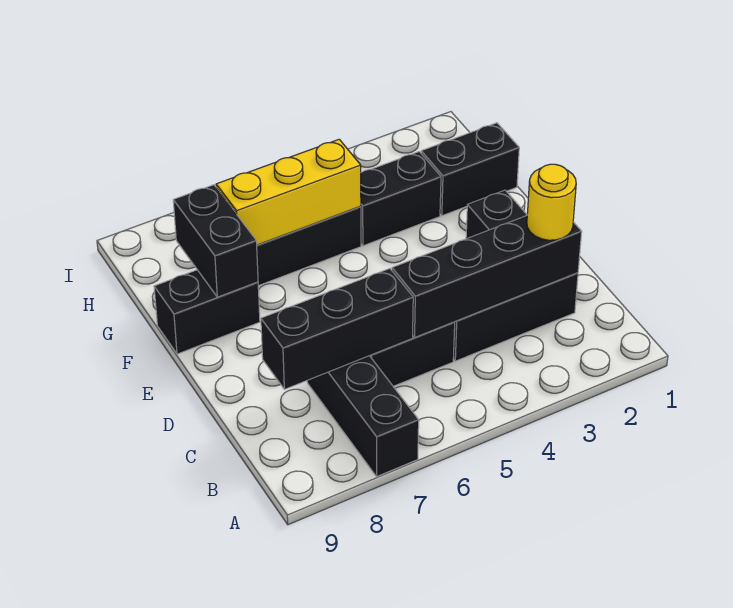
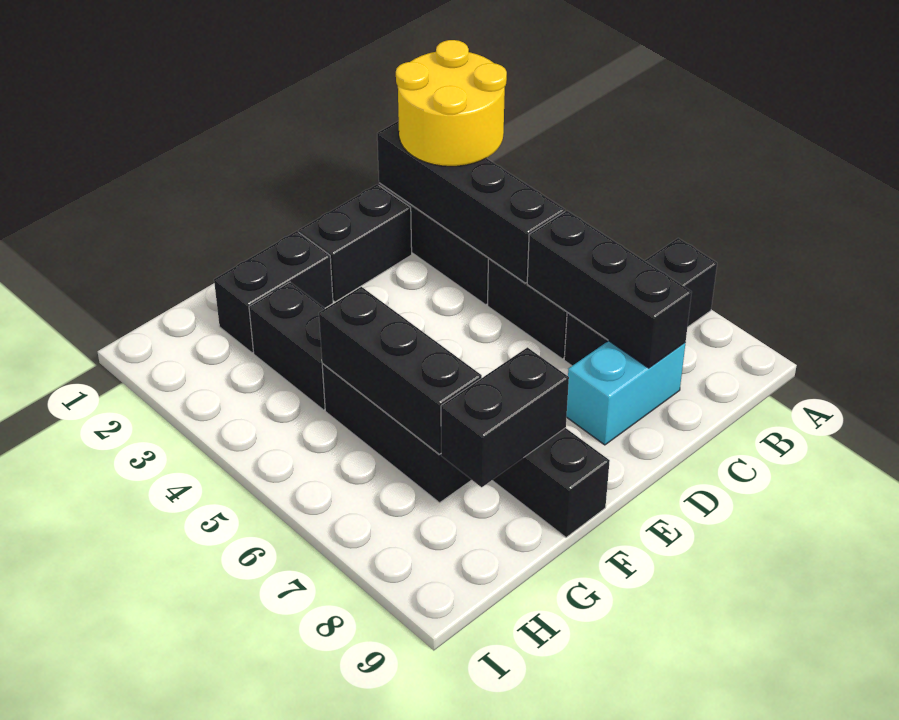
yellow 1x1 round brick [527,164,576,240] -> yellow 2x2 round brick [396,40,507,166]
none -> cyan 1x2 brick [567,341,685,445]
black 1x2 brick [421,123,519,216] -> black 1x2 brick turned to [214,231,333,353]
yellow 1x3 brick [216,139,361,245] -> black 1x3 brick [319,287,482,454]

